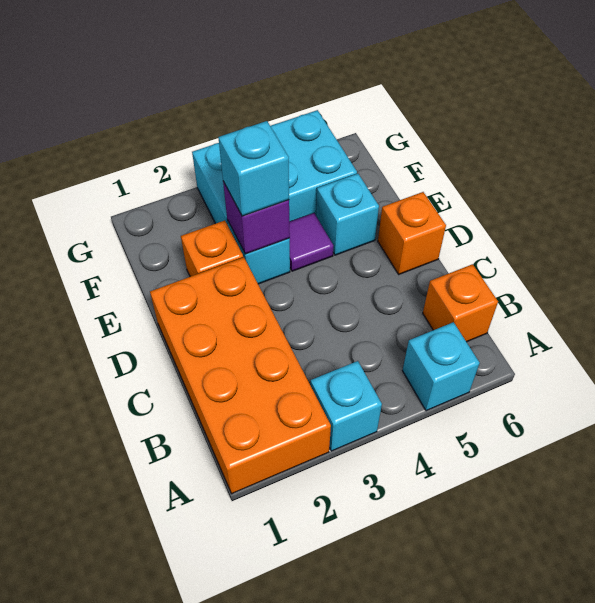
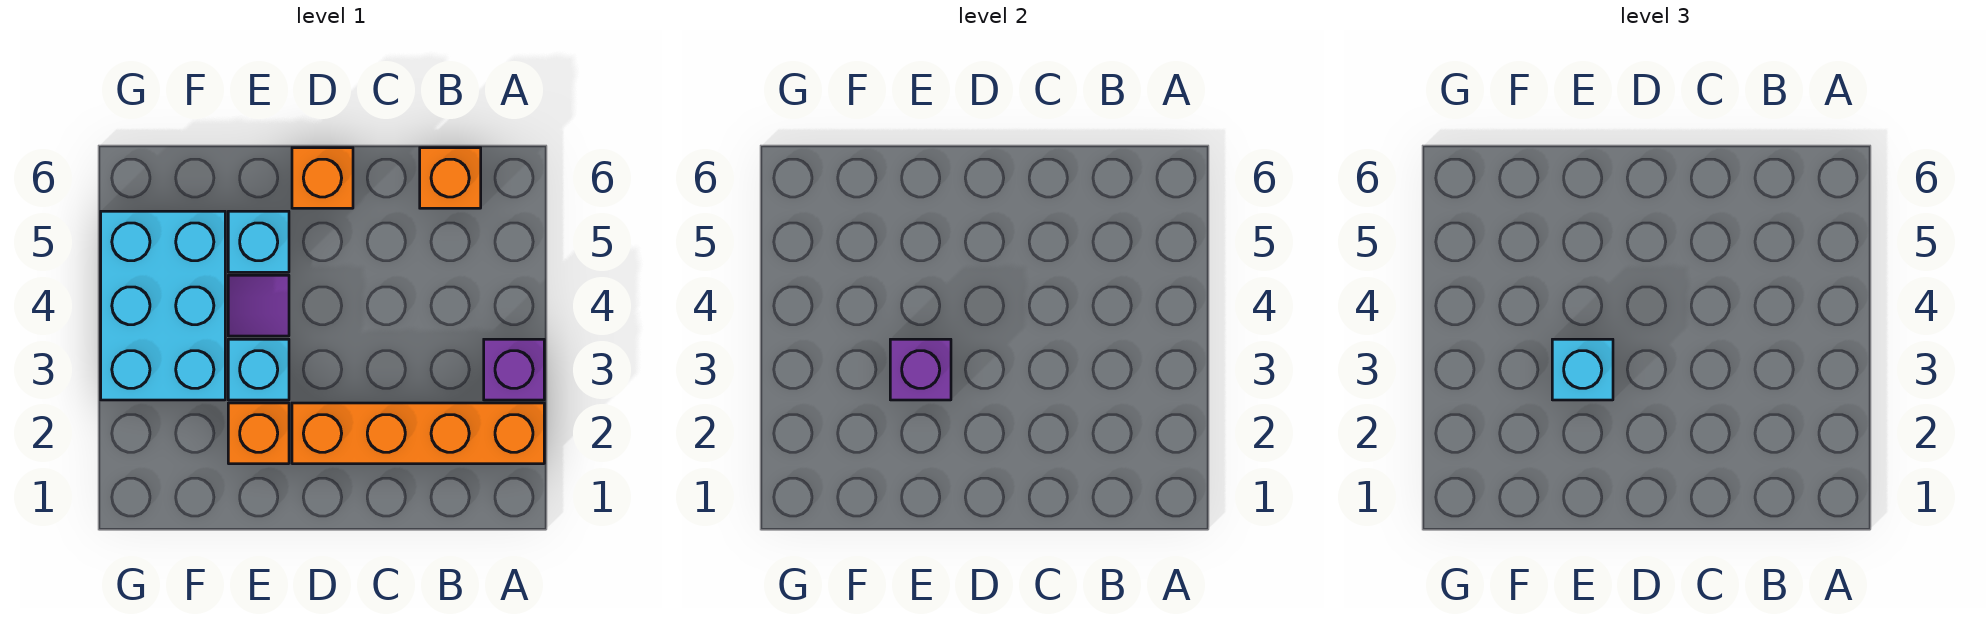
orange 2x4 brick [150,257,331,494] -> orange 1x4 brick [292,403,544,464]
cyan 1x1 brick [310,361,382,451] -> purple 1x1 brick [484,339,544,400]
cyan 1x1 brick [402,322,480,411] -> none

